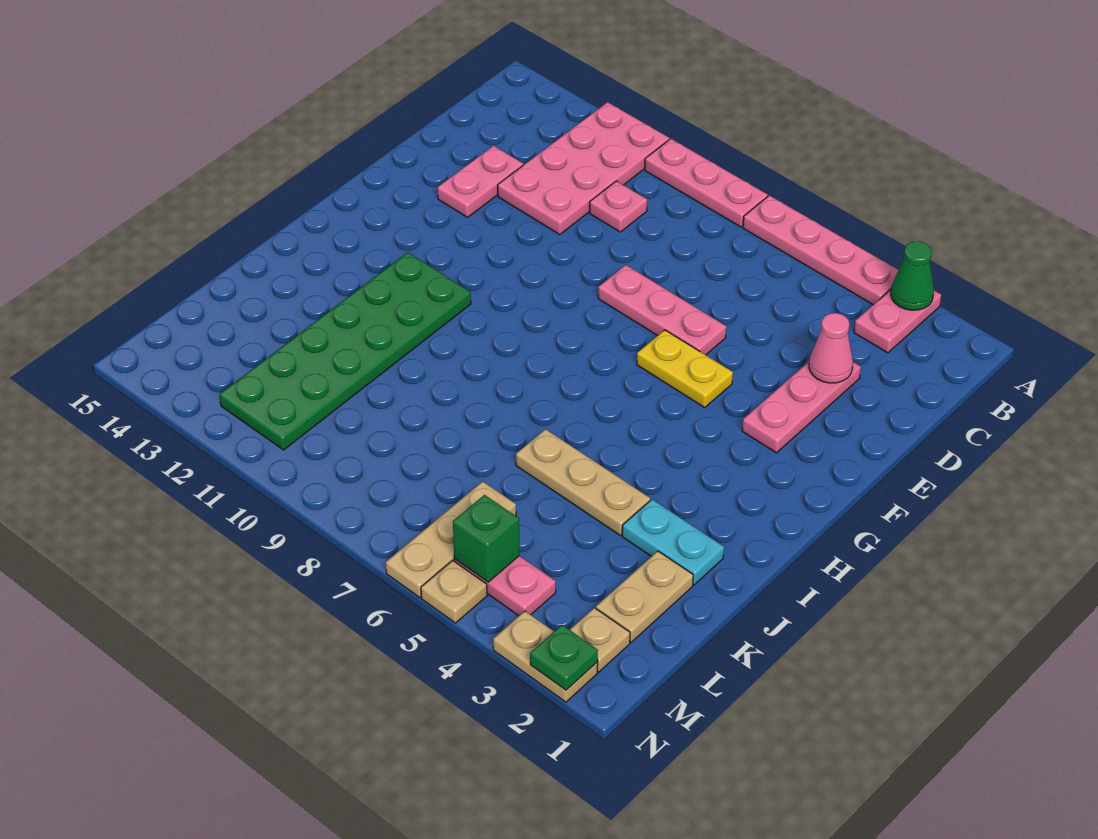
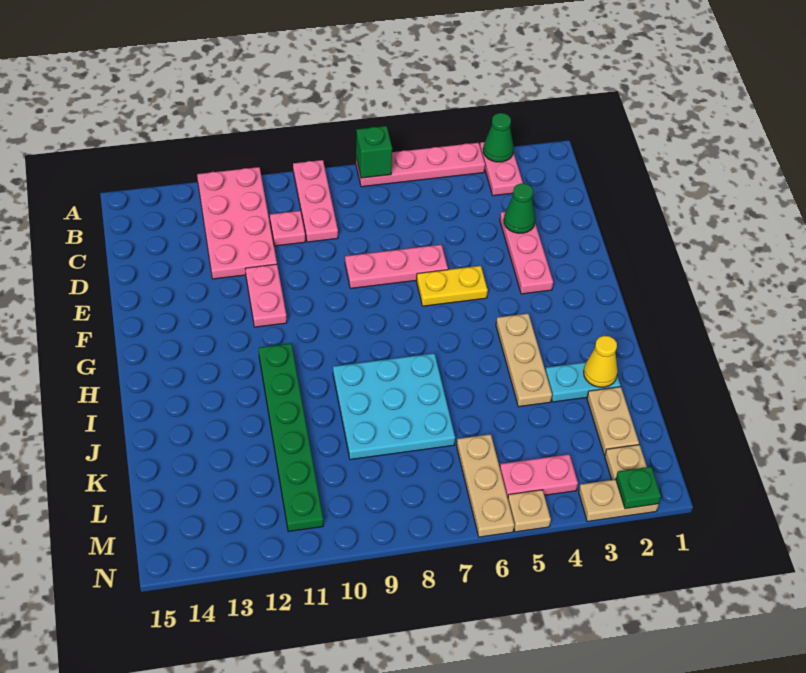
pink 1x3 plate [645,139,768,227] -> pink 1x3 plate turned to [293,160,338,242]
pink 1x1 cone [809,313,853,383] -> green 1x1 cone [504,183,535,233]
pink 1x2 plate [437,146,523,217] -> pink 1x2 plate moved to [245,264,287,327]
green 2x6 plate [219,252,471,450] -> green 1x6 plate [259,343,323,532]
none -> cyan 3x3 plate [333,353,455,460]
none -> yellow 1x1 cone [584,336,618,387]
tan 1x3 plate [516,429,650,536] -> tan 1x3 plate turned to [496,314,552,407]
green 1x1 brick [453,495,520,582] -> green 1x1 brick moved to [356,126,392,178]

